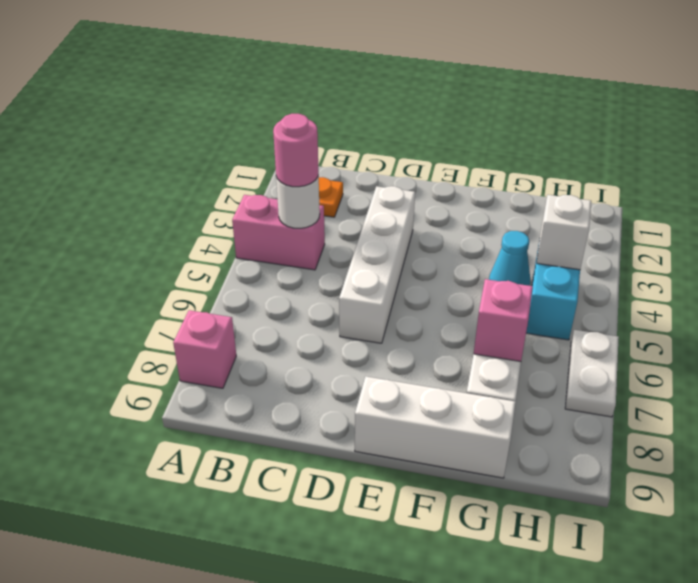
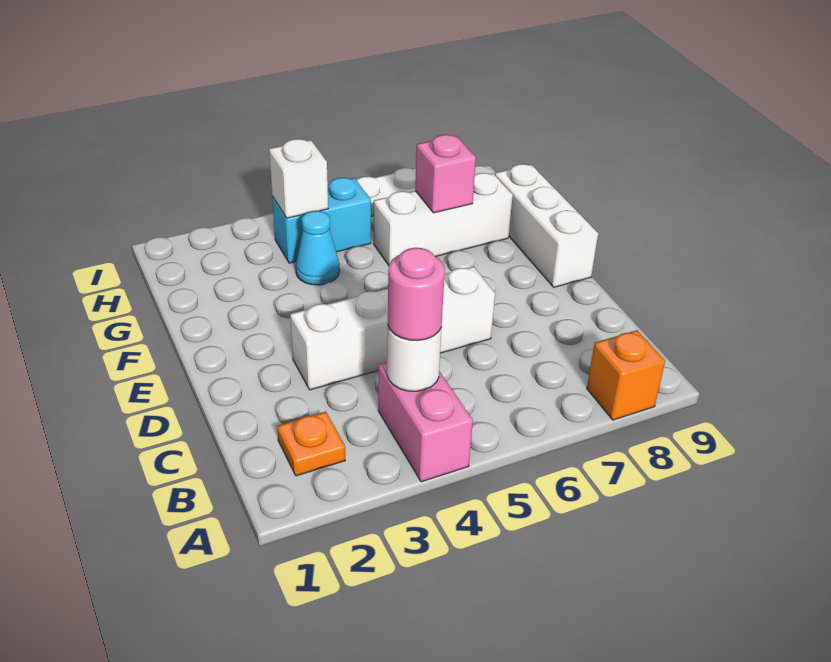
pink 1x1 brick [173,310,236,388] -> orange 1x1 brick [587,330,665,420]

